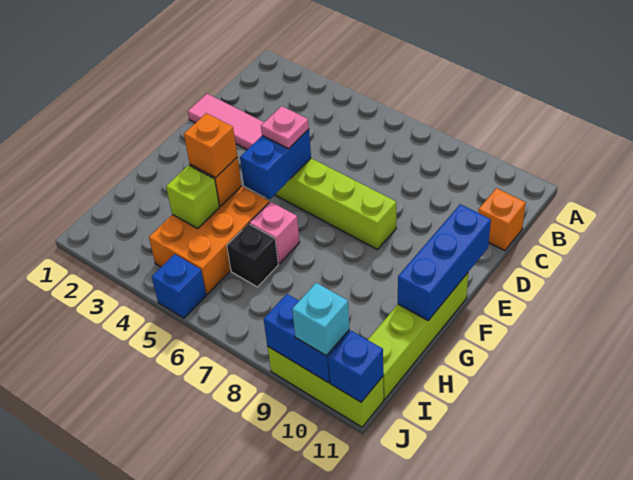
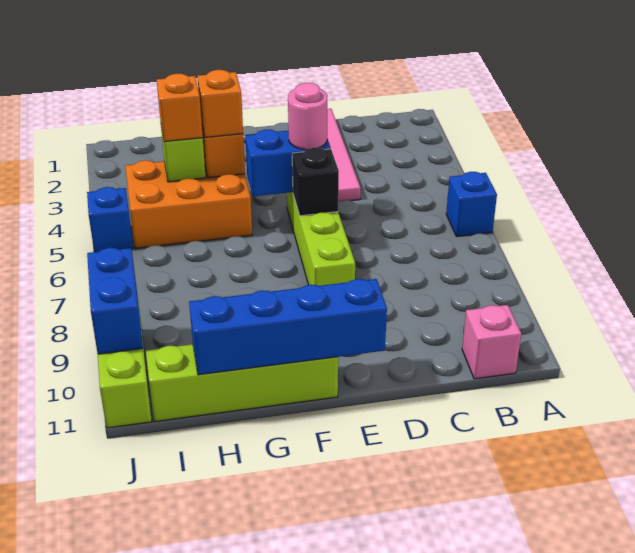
orange 1x1 brick [478,188,526,251] -> orange 1x1 brick moved to [157,74,203,142]
pink 1x1 plate [261,106,309,149] -> pink 1x1 round brick [288,83,327,150]
blue 1x3 brick [398,204,491,320] -> blue 1x4 brick [189,279,387,375]
pink 1x1 brick [250,202,300,264] -> pink 1x1 brick moved to [462,305,521,379]
black 1x1 brick [227,224,278,287] -> black 1x1 brick moved to [292,148,339,216]
cyan 1x1 brick [292,283,349,356] -> none
blue 1x1 brick [328,331,383,402] -> blue 1x1 brick moved to [446,172,497,237]

